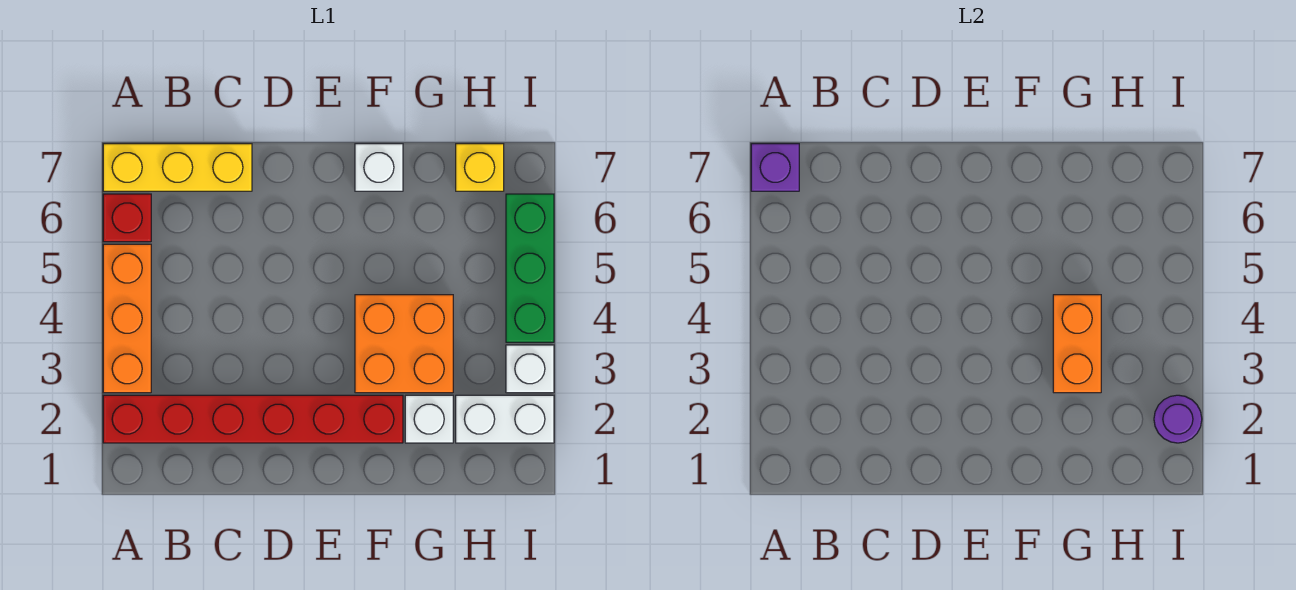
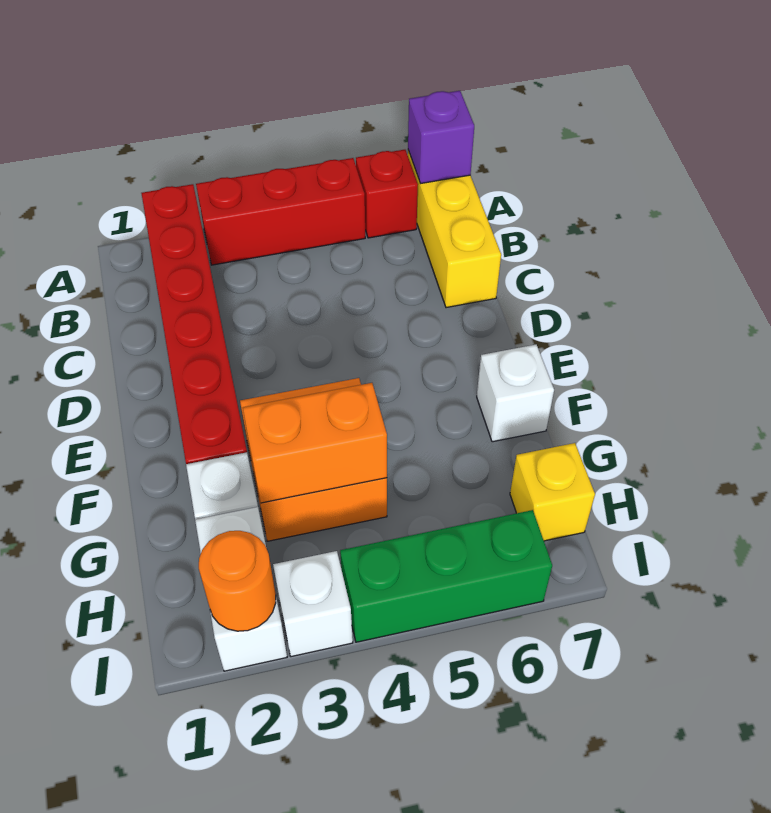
orange 1x3 brick [103,244,151,393] -> red 1x3 brick [196,158,365,265]
purple 1x1 round brick [1154,395,1202,443] -> orange 1x1 round brick [199,531,276,631]

